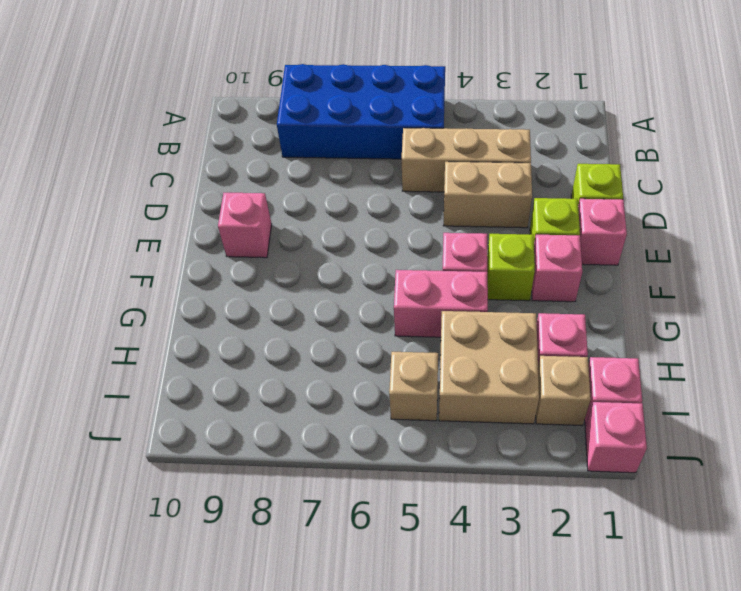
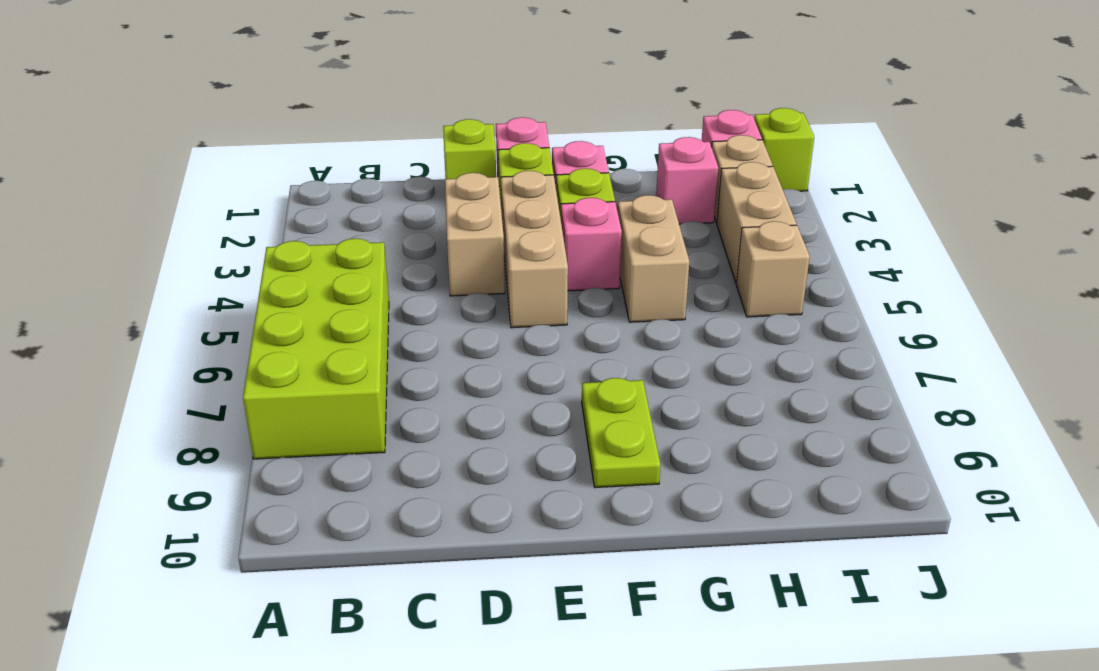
blue 2x4 brick [277,64,445,159] -> lime 2x4 brick [243,239,389,459]
tan 1x3 brick [402,128,531,192] -> tan 1x3 brick moved to [501,171,568,328]
pink 1x1 brick [218,193,272,258] -> none
none -> lime 1x2 plate [582,378,661,487]
pink 1x2 brick [394,270,488,337] -> tan 1x2 brick [618,195,689,322]
tan 2x2 brick [439,311,539,424] -> tan 1x2 brick [717,162,796,283]
pink 1x1 brick [585,402,647,473] -> lime 1x1 brick [754,108,814,191]

